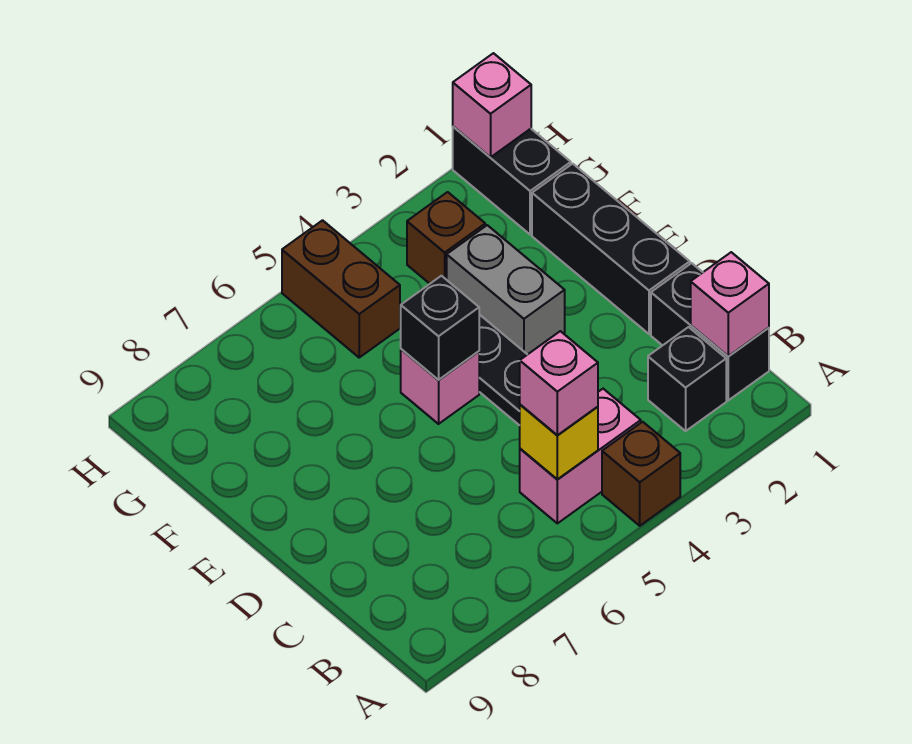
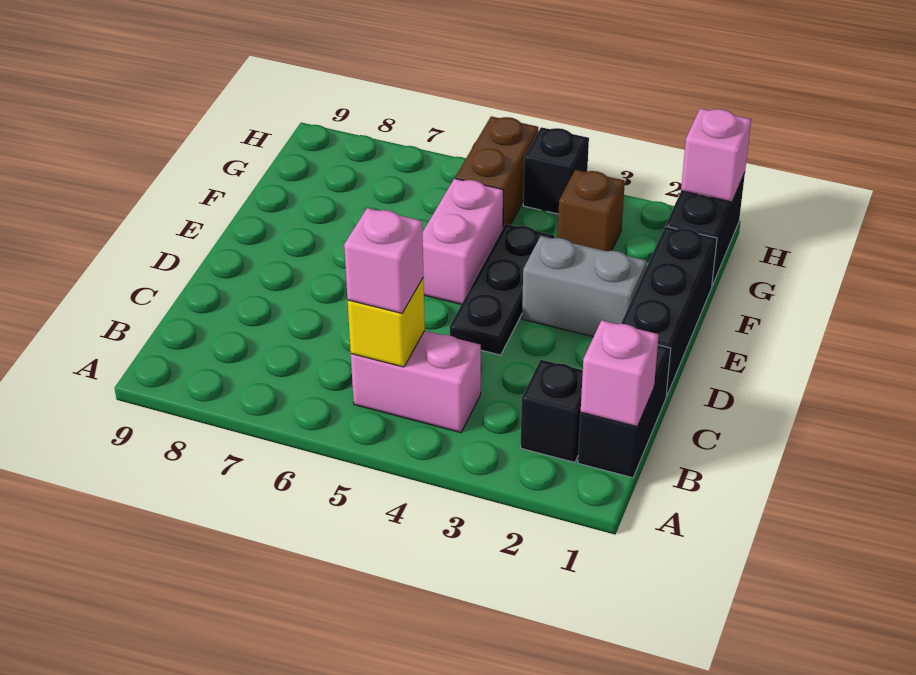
brown 1x1 brick [602,422,680,526] -> none
grey 1x2 brick [447,225,565,355] -> grey 1x2 brick turned to [522,236,647,337]
pink 1x1 brick [401,349,479,424] -> pink 1x2 brick [422,178,503,304]
black 1x1 brick [401,276,479,380] -> black 1x1 brick moved to [523,127,589,214]

